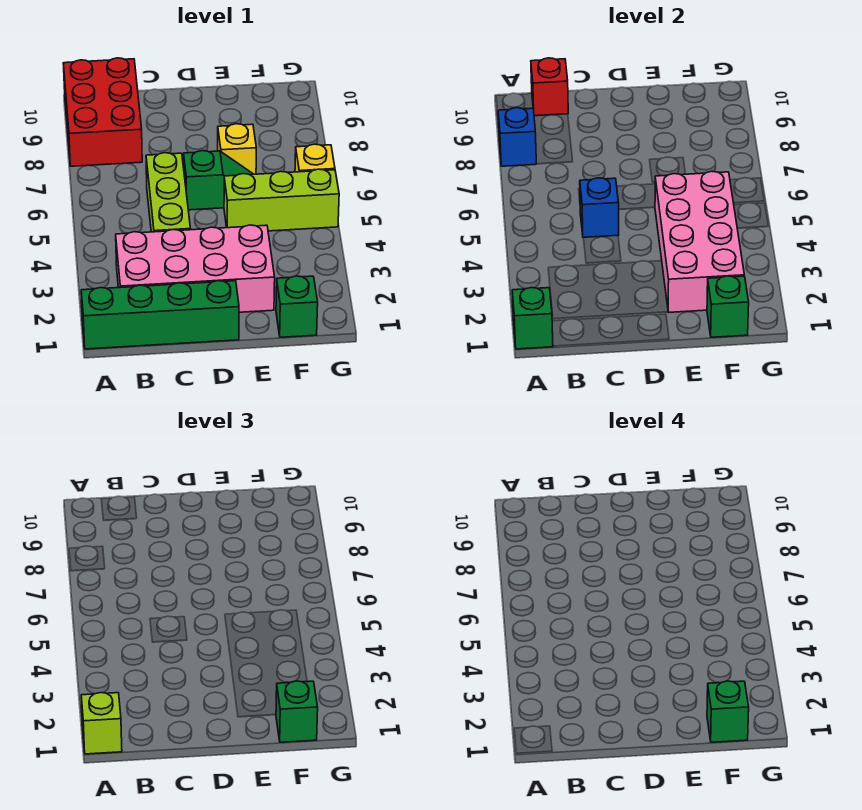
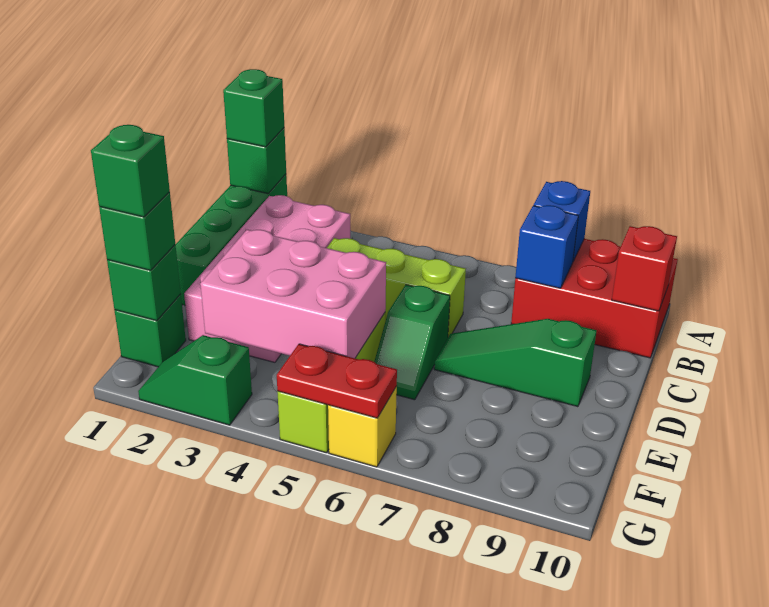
lime 1x1 brick [81,693,122,754] -> green 1x1 brick [223,69,284,147]
blue 1x1 brick [580,178,619,237] -> blue 1x1 brick moved to [515,205,578,288]
none -> green 1x3 slope [434,319,597,407]
pink 2x4 brick [655,171,744,312] -> pink 2x3 brick [200,230,386,358]
yellow 1x1 brick [218,124,256,174] -> none
none -> green 1x2 slope [138,335,252,425]
none -> red 1x2 plate [277,344,397,418]

